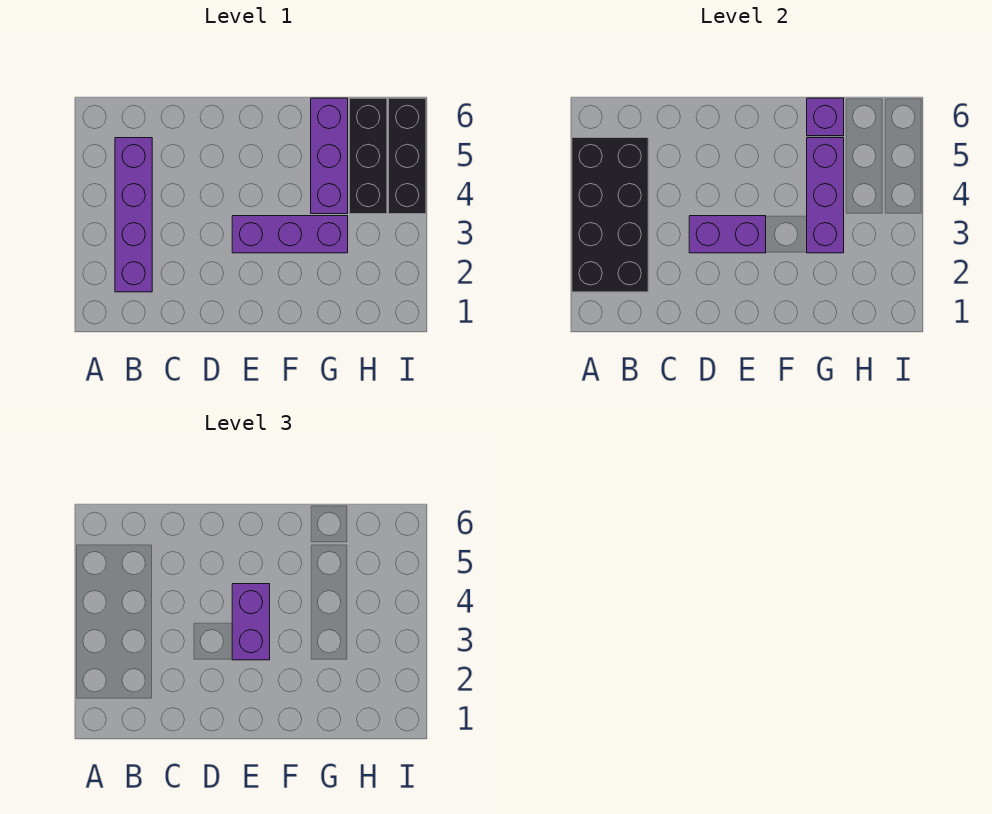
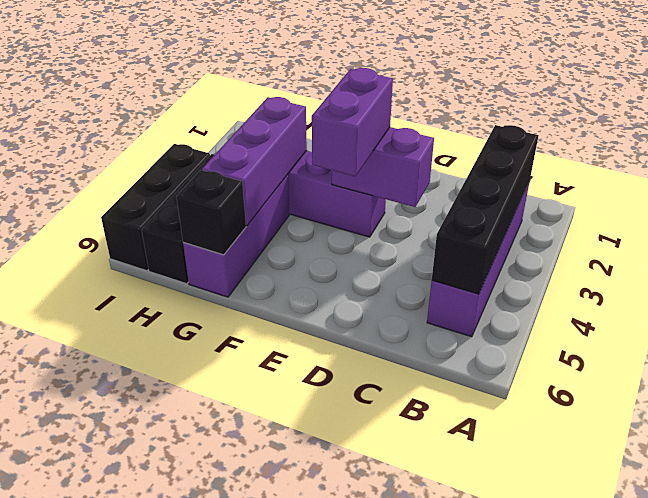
black 2x4 brick [572,138,648,292] -> black 1x4 brick [432,125,539,294]
purple 1x1 brick [807,98,844,136] -> black 1x1 brick [177,170,246,255]

